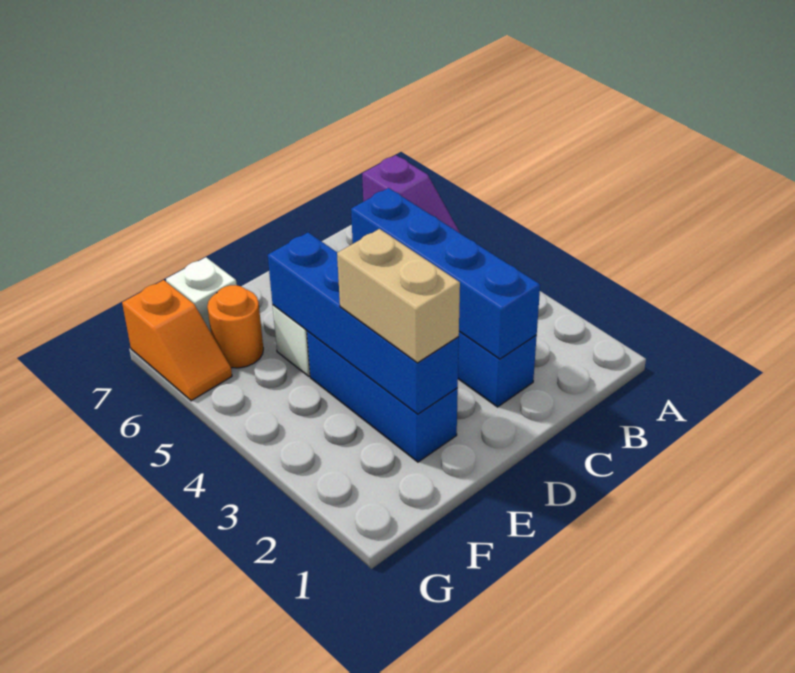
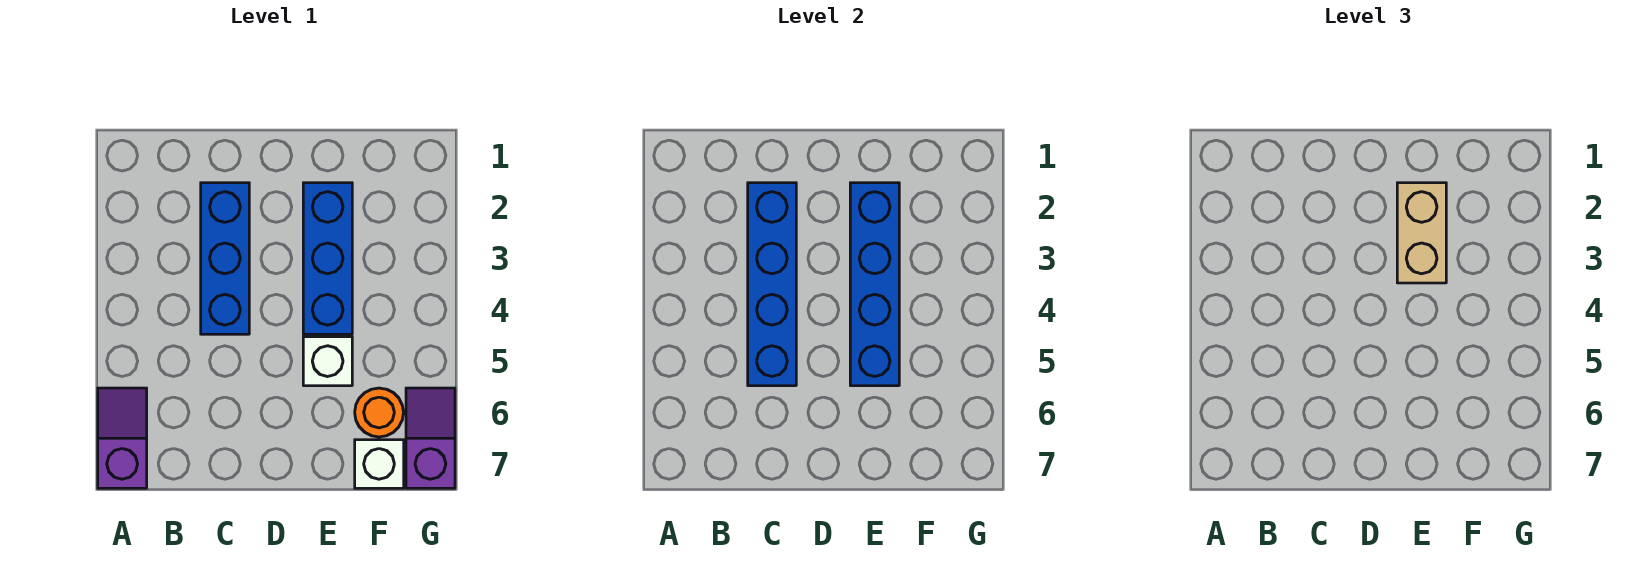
orange 1x2 slope [122,280,232,401] -> purple 1x2 slope [406,388,455,488]

